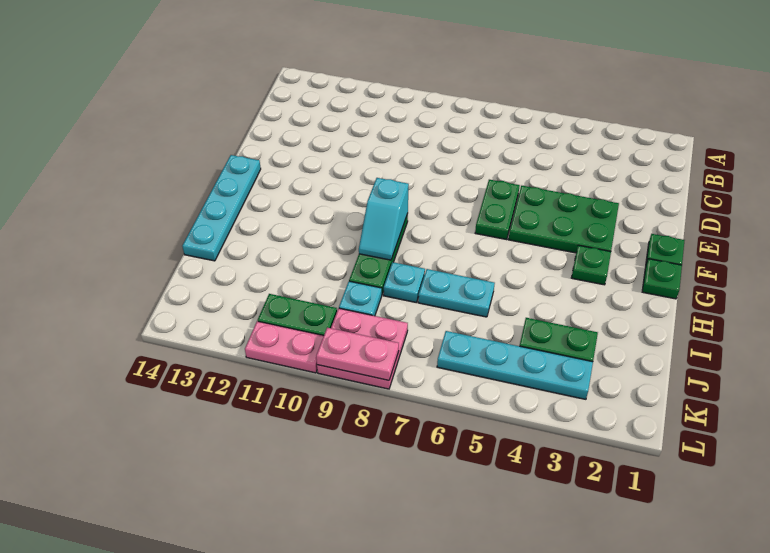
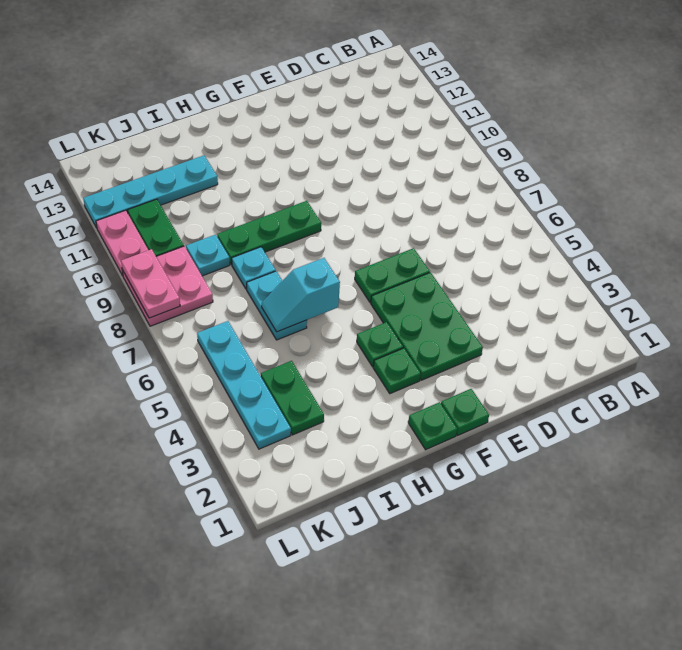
cyan 1x4 plate [182,155,261,261] -> cyan 1x4 plate moved to [83,155,218,228]
none -> green 1x1 plate [357,322,403,367]
cyan 1x2 slope [359,178,409,260] -> cyan 1x2 slope moved to [262,258,340,332]

